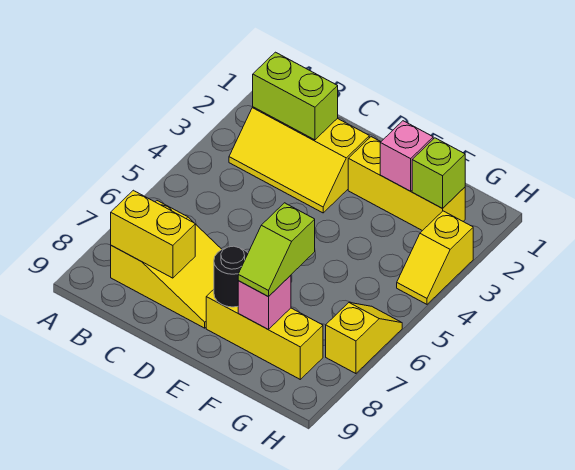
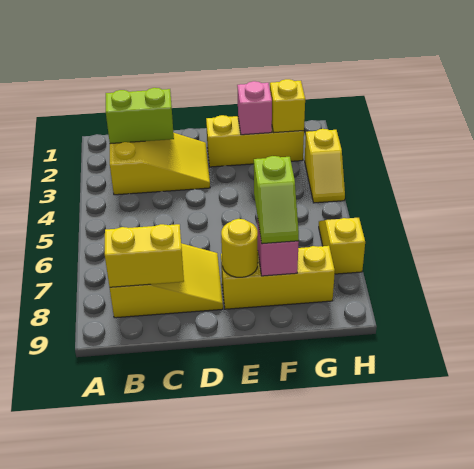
yellow 2x3 slope [229,107,369,213] -> yellow 2x3 slope turned to [110,133,210,195]
black 1x1 round brick [214,246,248,307] -> yellow 1x1 round brick [221,219,258,277]
lime 1x1 brick [412,138,465,208] -> yellow 1x1 brick [270,79,305,133]

